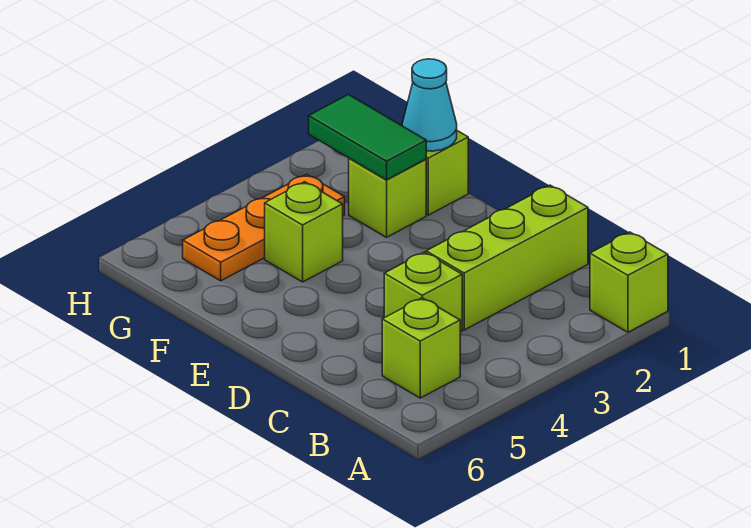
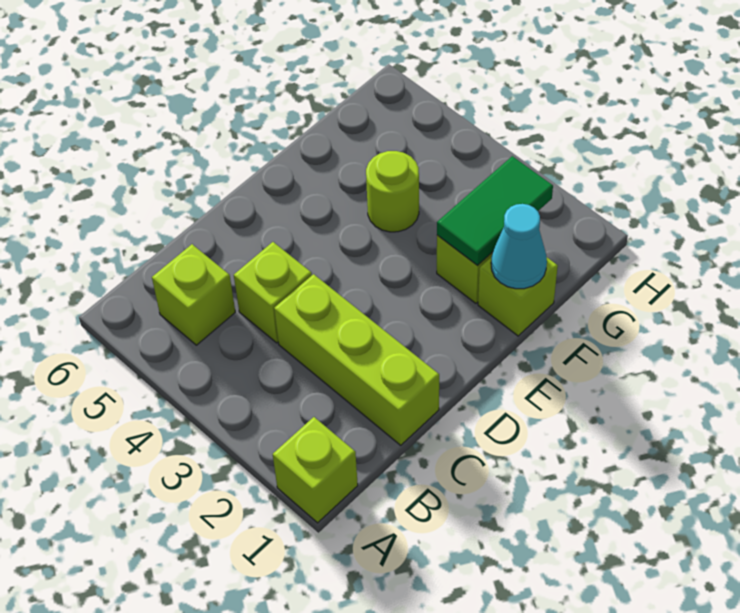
lime 1x1 brick [265,182,343,282] -> lime 1x1 round brick [366,151,419,232]
orange 1x3 plate [183,174,345,281] -> none

